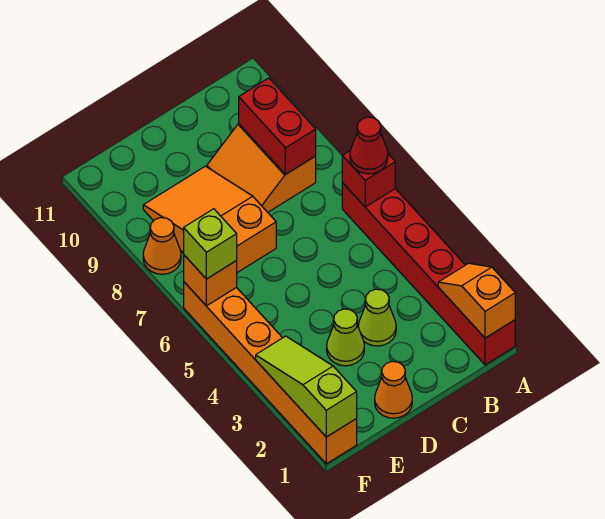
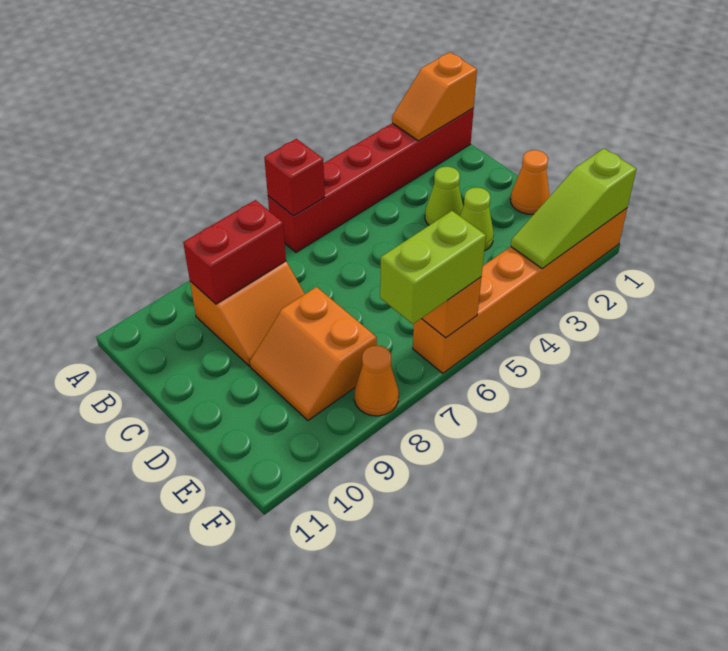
red 1x1 cone [350,117,388,174] -> none
orange 2x3 slope [143,166,276,273] -> orange 2x2 slope [250,287,377,421]
lime 1x1 brick [184,209,237,279] -> lime 1x2 brick [380,211,486,324]

